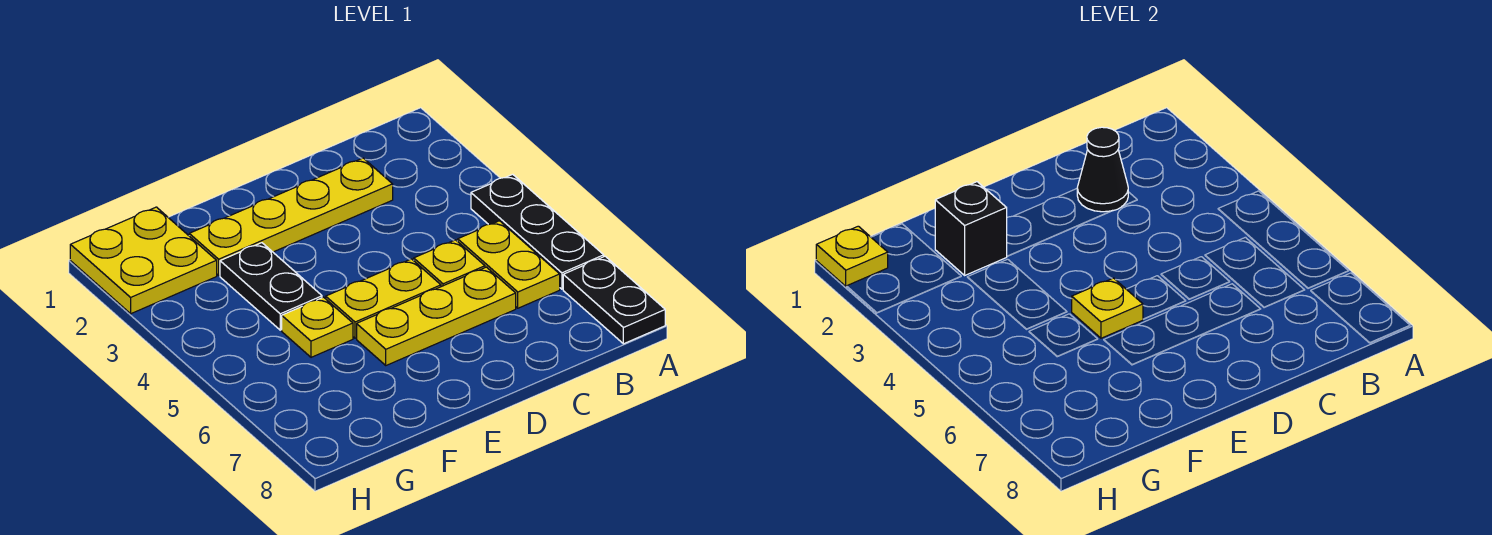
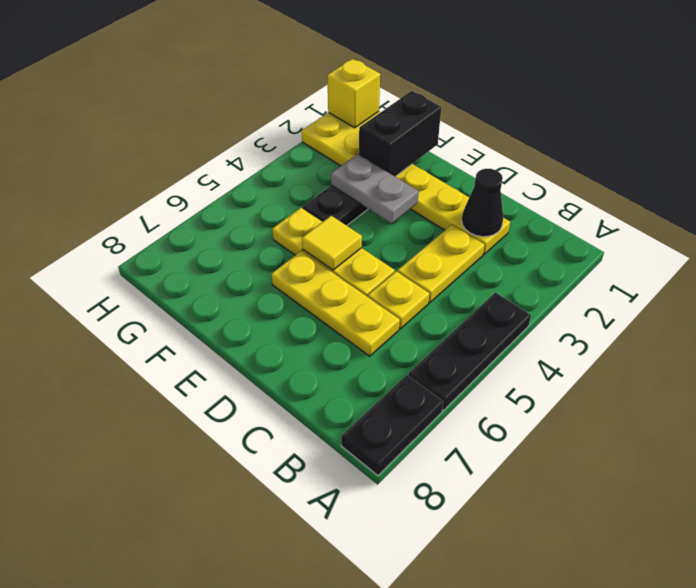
yellow 1x2 plate [458,221,560,308] -> yellow 1x2 plate moved to [398,225,484,303]
none -> grey 1x2 plate [331,154,419,223]
yellow 1x1 plate [1072,278,1143,338] -> yellow 1x1 tile [302,216,362,270]
black 1x1 brick [935,182,1007,275] -> black 1x2 brick [359,91,441,177]
yellow 1x1 plate [816,226,888,286] -> yellow 1x1 brick [327,59,380,128]

